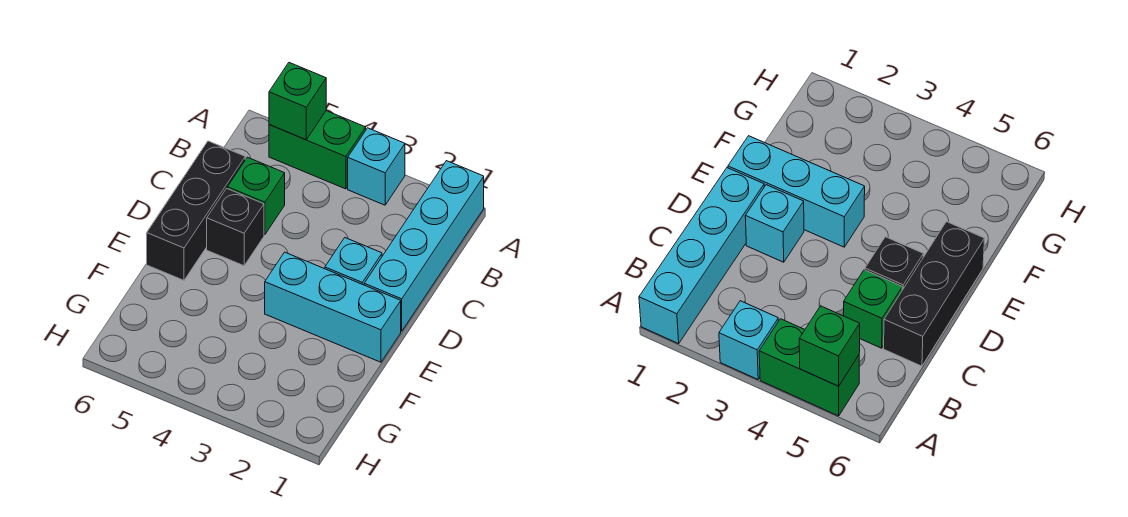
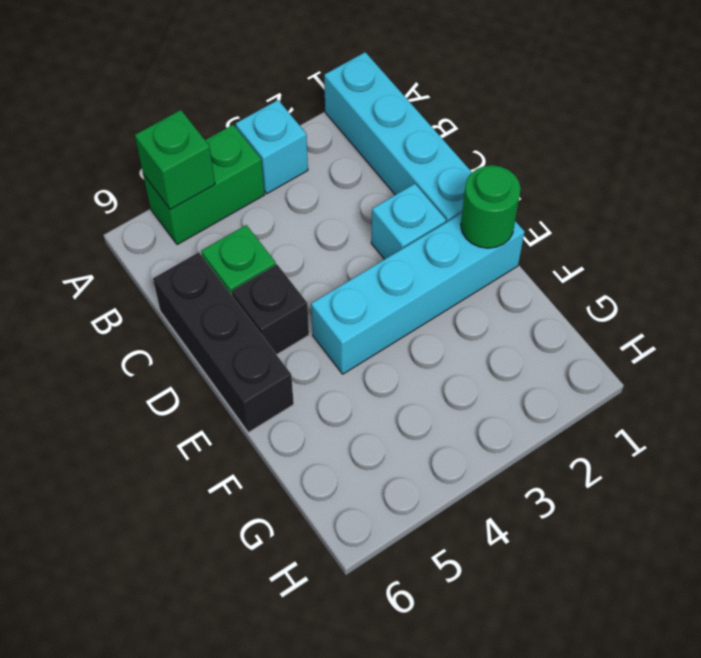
cyan 1x3 brick [265,252,401,362] -> cyan 1x4 brick [311,213,525,374]
none -> green 1x1 round brick [461,165,521,248]

